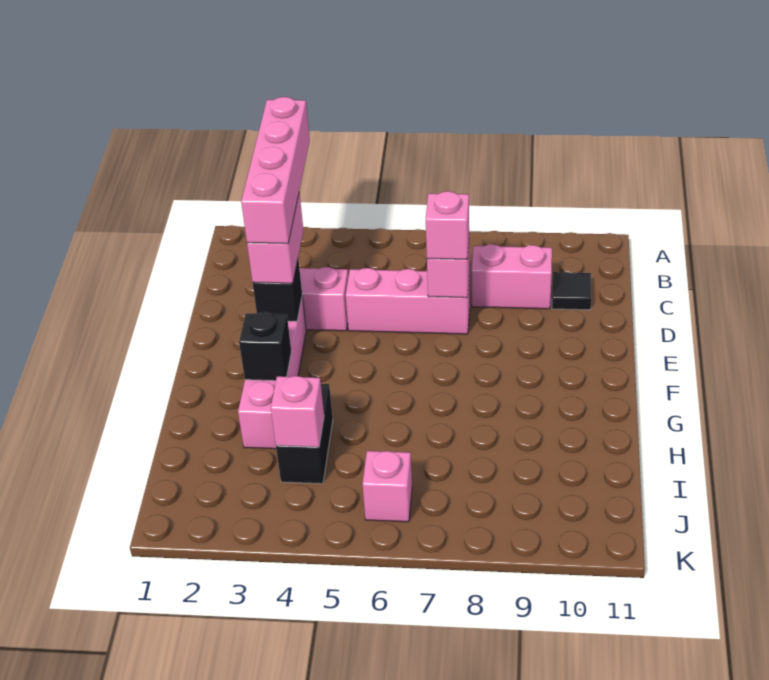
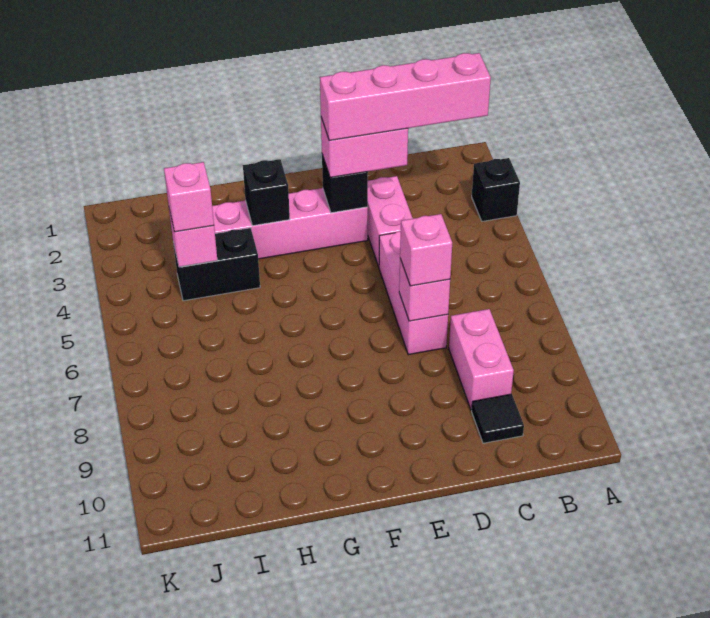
none -> black 1x1 brick [472,158,520,221]
pink 1x1 brick [363,451,412,522] -> pink 1x1 brick moved to [164,162,214,232]

